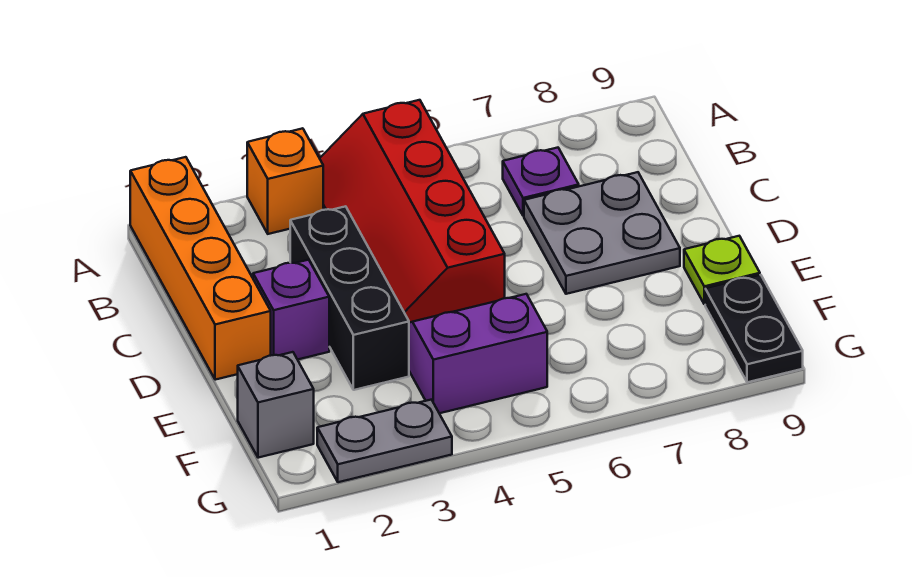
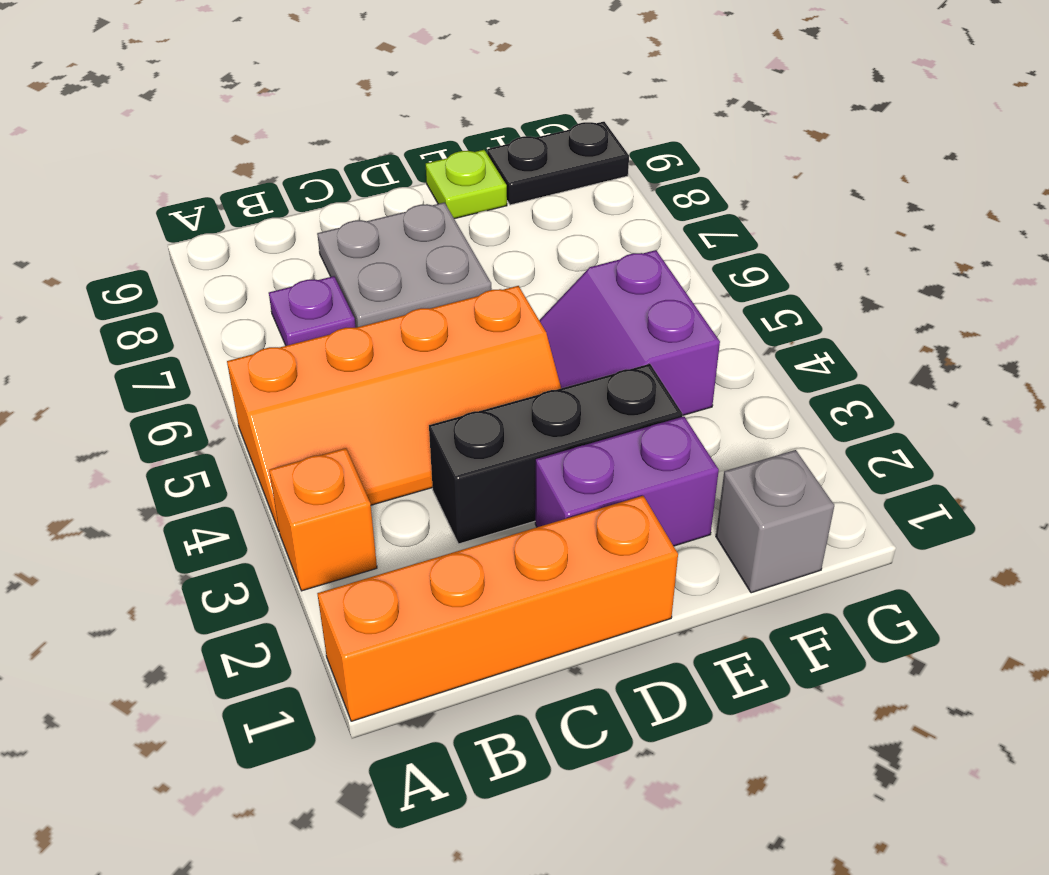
red 2x4 slope [320,100,505,323] -> orange 2x4 slope [227,286,561,531]
purple 1x1 brick [253,260,329,360] -> purple 1x2 brick [535,416,719,546]
grey 1x2 plate [317,400,452,482] -> none

